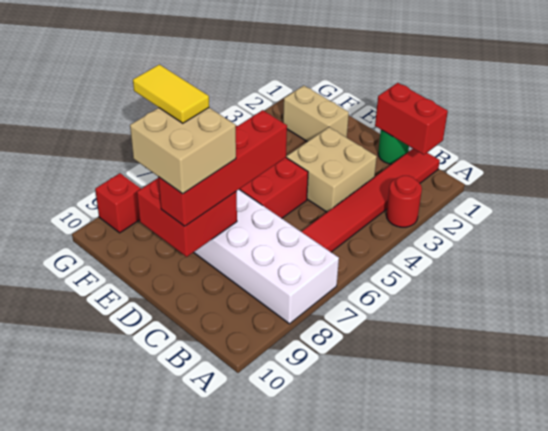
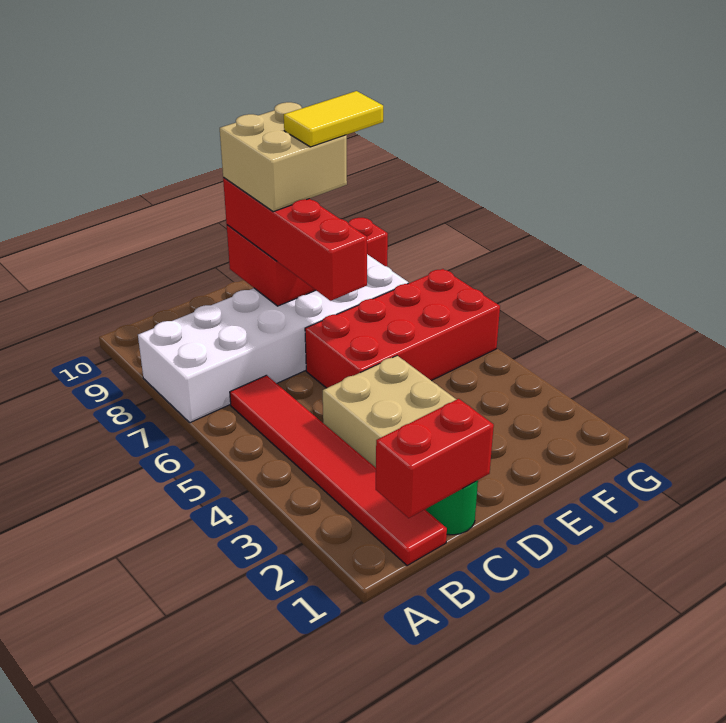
red 1x1 round brick [386,176,422,227] -> none
tan 1x2 brick [283,86,349,142] -> none

